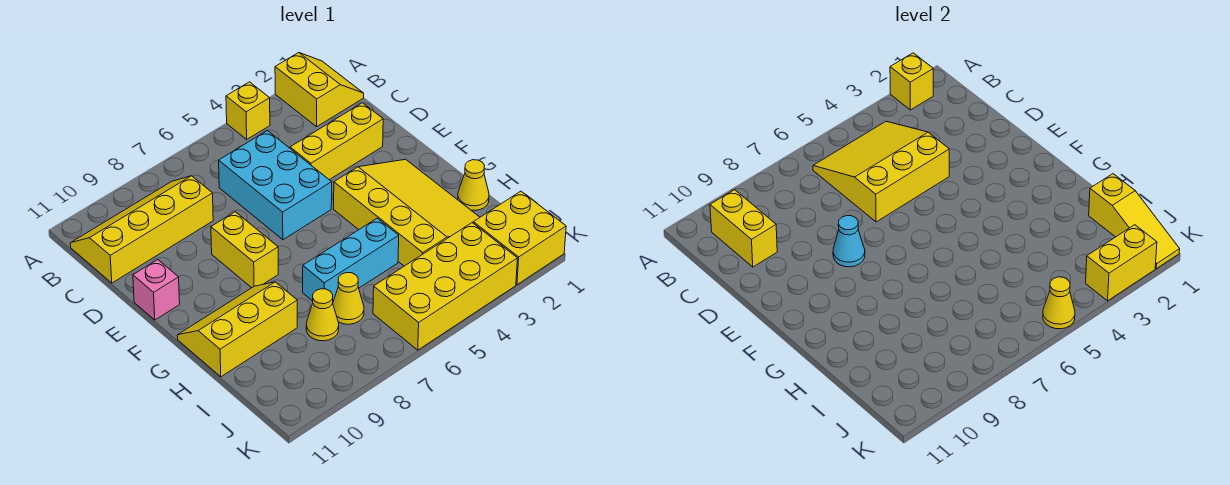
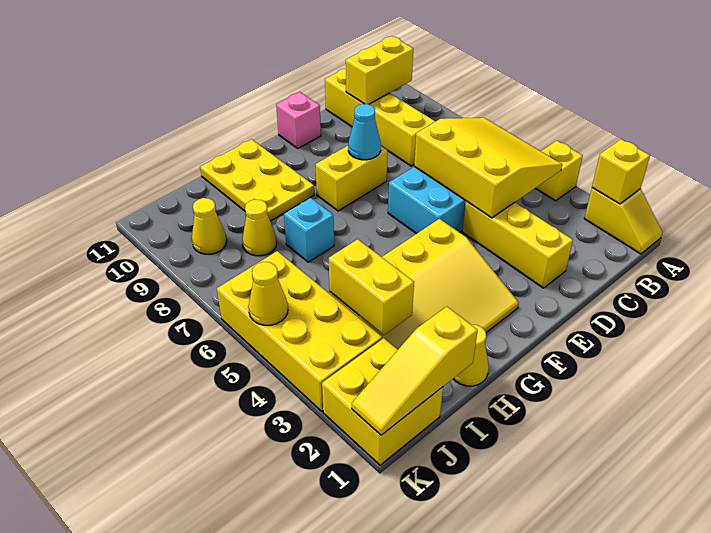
yellow 2x2 slope [275,53,364,127] -> yellow 1x2 slope [584,188,662,254]
yellow 2x3 slope [177,282,297,377] -> yellow 2x3 plate [200,139,314,221]
cyan 1x3 brick [303,218,399,301] -> cyan 1x1 brick [284,198,334,262]
yellow 1x1 cone [333,273,364,324] -> yellow 1x1 cone moved to [192,198,227,254]
yellow 1x2 brick [1086,225,1157,301] -> yellow 1x2 brick moved to [329,239,414,335]

